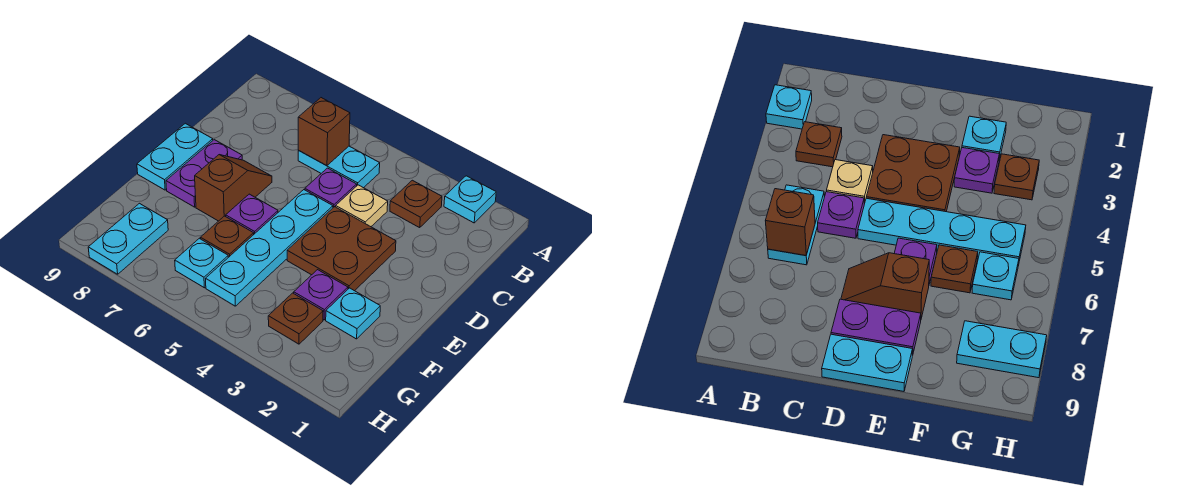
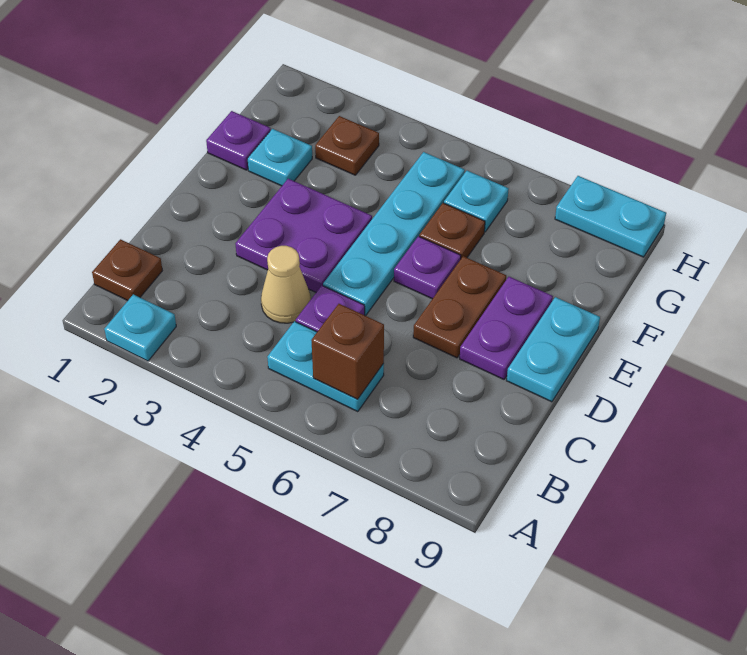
brown 1x1 plate [390,180,442,228] -> brown 1x1 plate moved to [92,239,162,301]
tan 1x1 plate [336,185,388,227] -> tan 1x1 cone [261,246,311,323]
brown 2x2 plate [287,207,396,291] -> purple 2x2 plate [235,179,372,292]
brown 1x2 slope [195,155,272,221] -> brown 1x2 plate [413,256,506,358]
purple 1x1 plate [294,270,348,320] -> purple 1x1 plate moved to [206,111,271,170]
cyan 1x2 plate [88,203,168,274] -> cyan 1x2 plate turned to [555,176,666,257]

